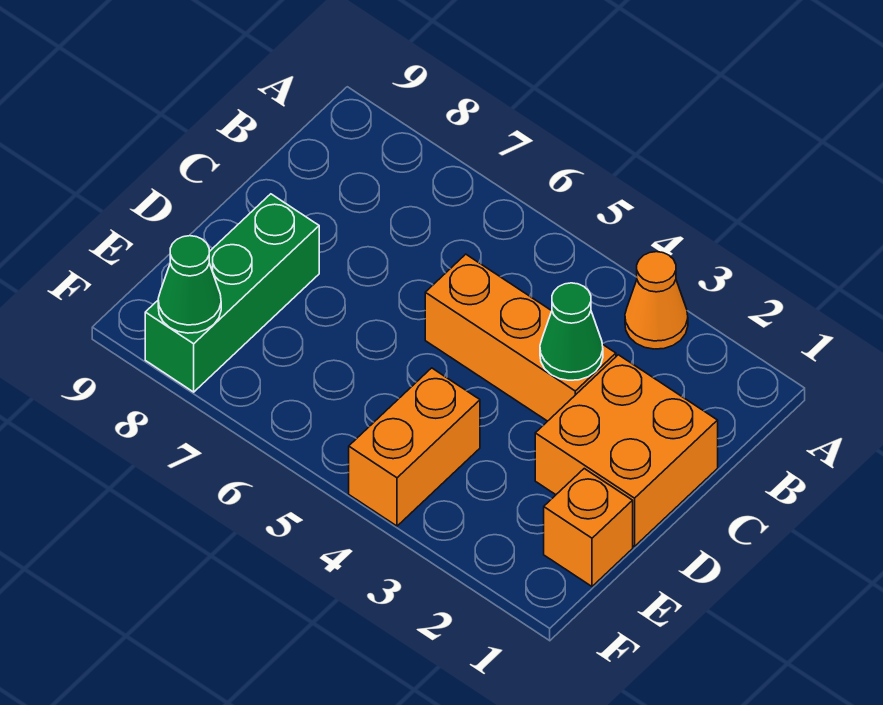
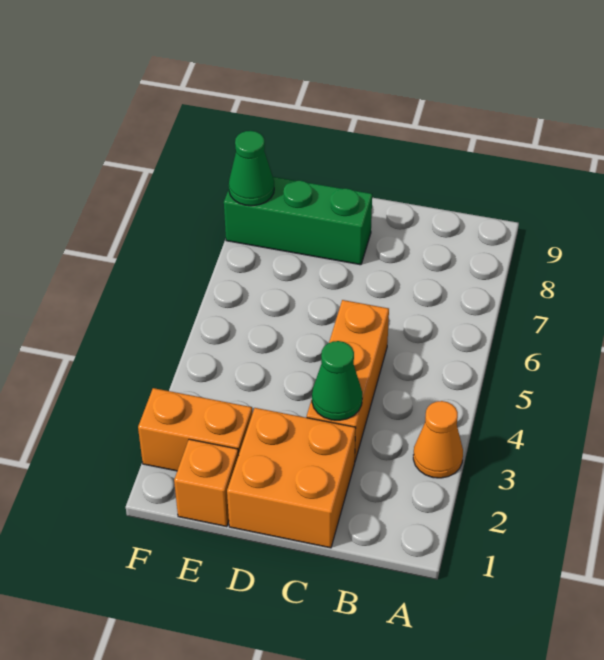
orange 1x2 brick [349,368,480,526] -> orange 1x2 brick moved to [138,388,252,471]

